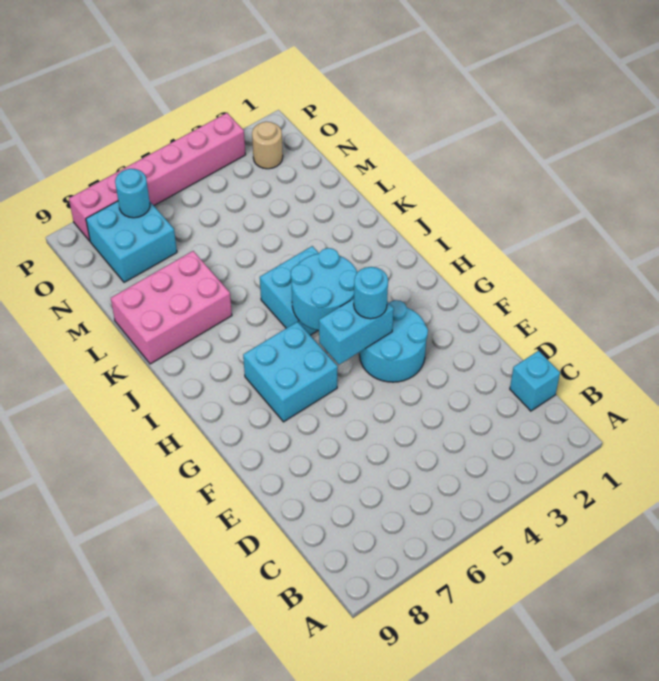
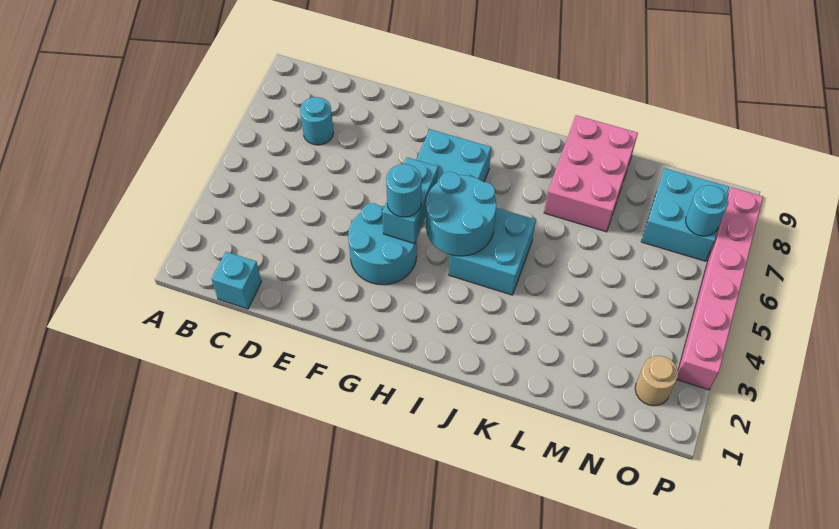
none -> cyan 1x1 round brick [300,97,334,145]

